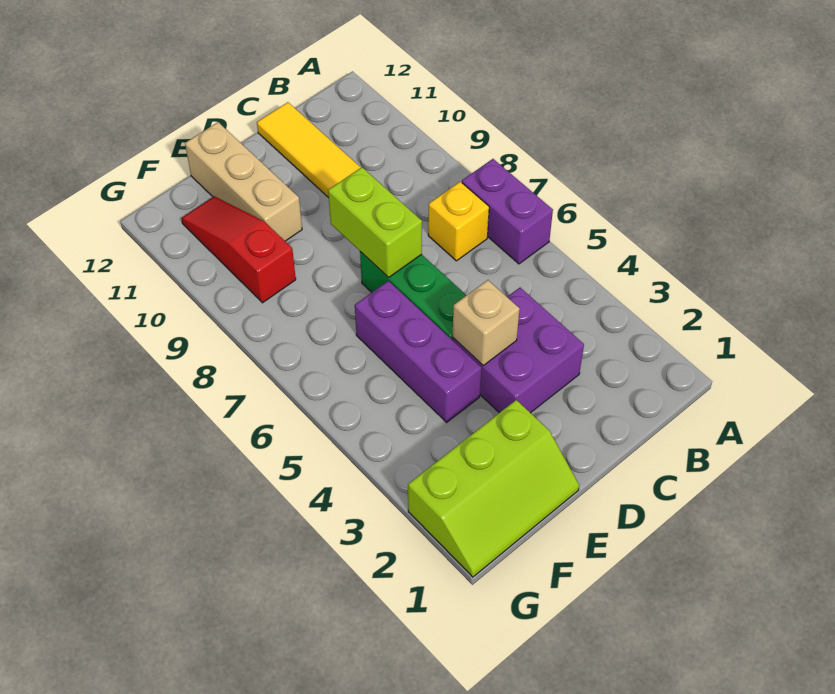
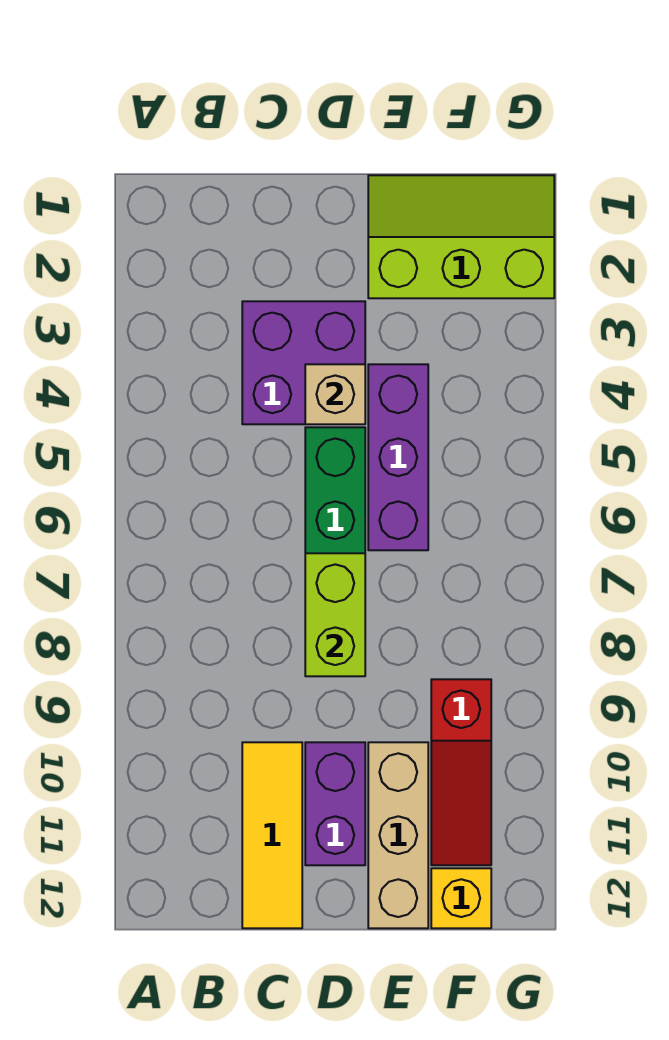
purple 1x2 brick [462,159,553,264] -> purple 1x2 brick moved to [305,742,365,865]
yellow 1x1 brick [428,182,489,261] -> yellow 1x1 brick moved to [431,868,491,928]

